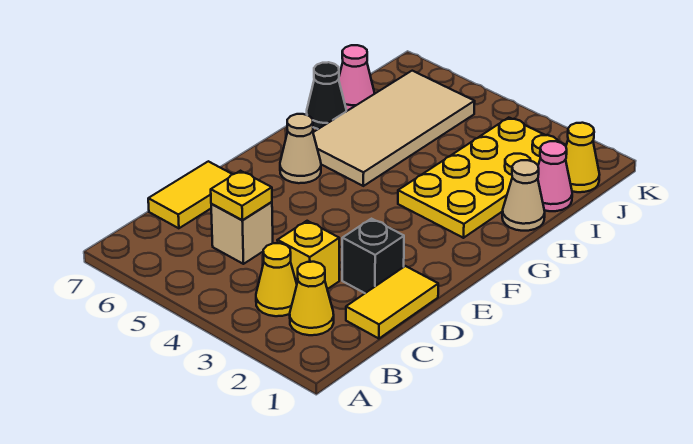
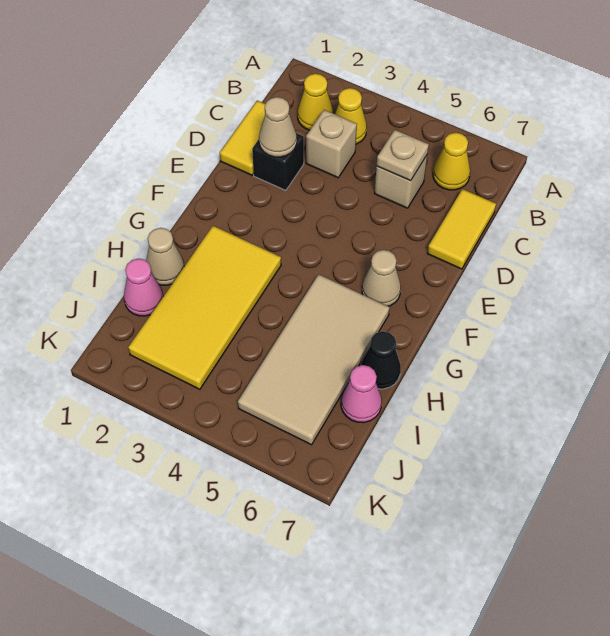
yellow 1x1 brick [277,221,339,289] -> tan 1x1 brick [306,110,357,178]
yellow 1x1 plate [211,171,272,220] -> tan 1x1 plate [377,130,429,181]
none -> tan 1x1 cone [259,97,297,157]
yellow 2x4 plate [398,118,566,238] -> yellow 2x4 tile [128,226,281,389]
yellow 1x1 cone [566,123,600,192] -> yellow 1x1 cone moved to [433,133,470,190]

